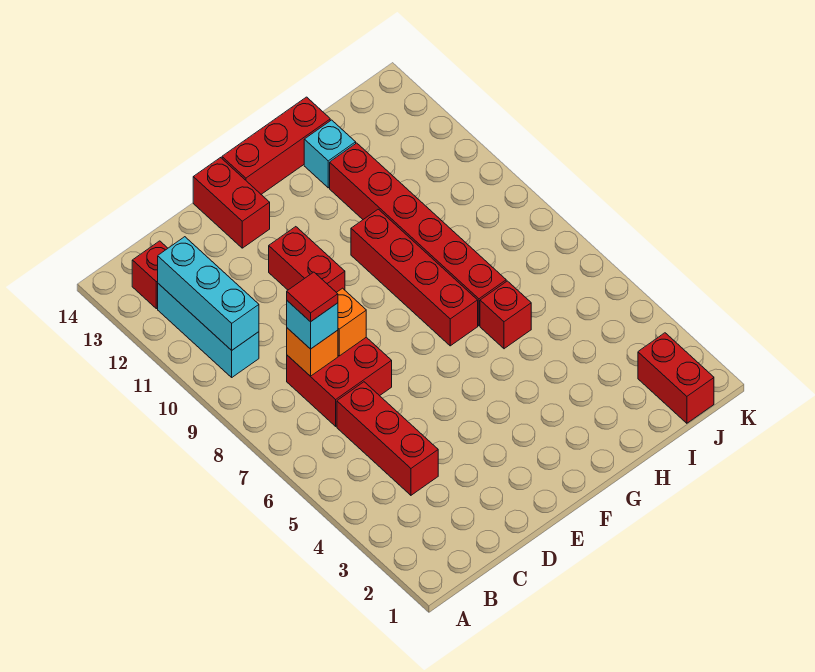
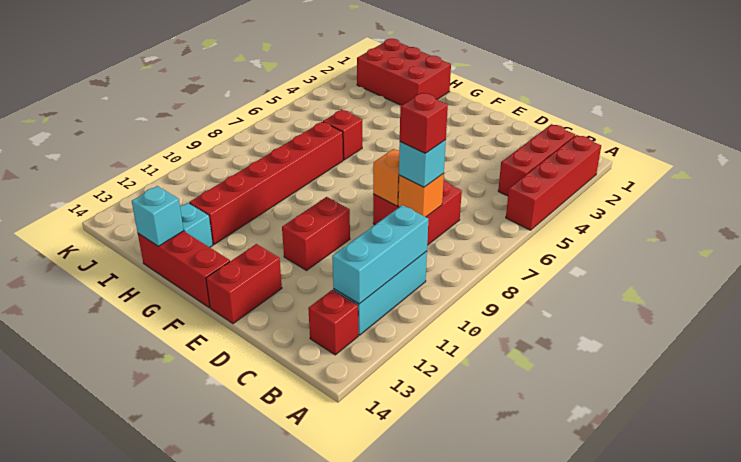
red 1x3 brick [337,382,438,495] -> red 1x3 brick moved to [498,124,575,196]
red 1x1 tile [287,272,338,322] -> red 1x1 brick [400,93,448,153]
red 1x4 brick [351,209,478,346] -> red 1x4 brick moved to [506,135,601,230]
none -> cyan 1x1 brick [132,186,184,246]
red 1x2 brick [638,333,714,423] -> red 2x3 brick [357,39,451,105]

